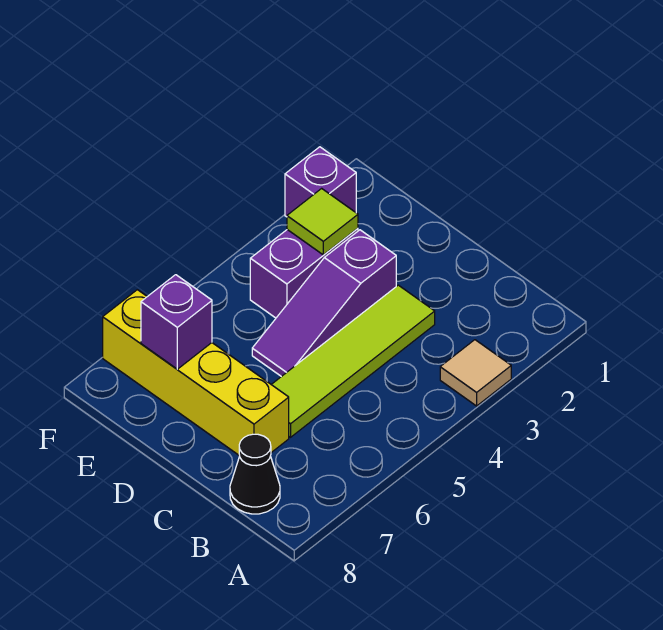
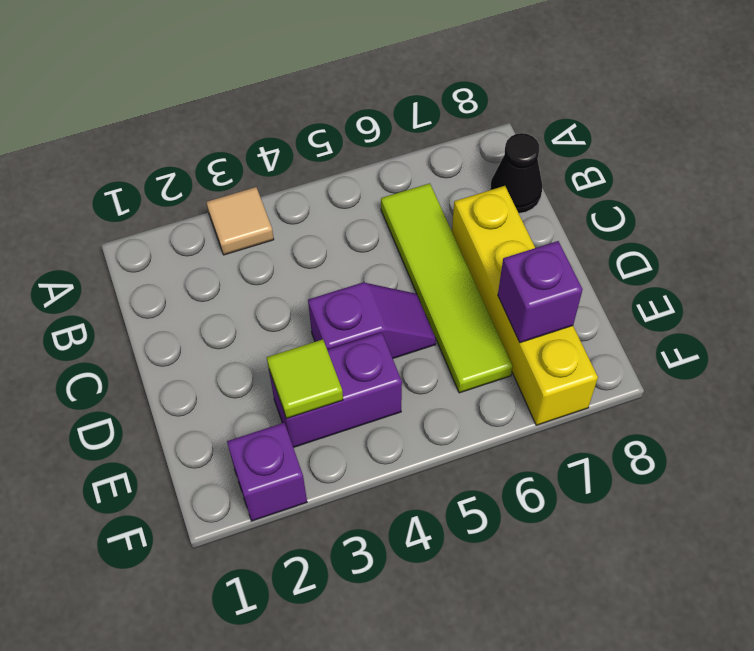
lime 1x4 tile [271,285,435,437] -> lime 1x4 tile turned to [381,183,513,393]
purple 1x3 slope [252,230,396,377] -> purple 1x2 slope [308,282,436,358]

